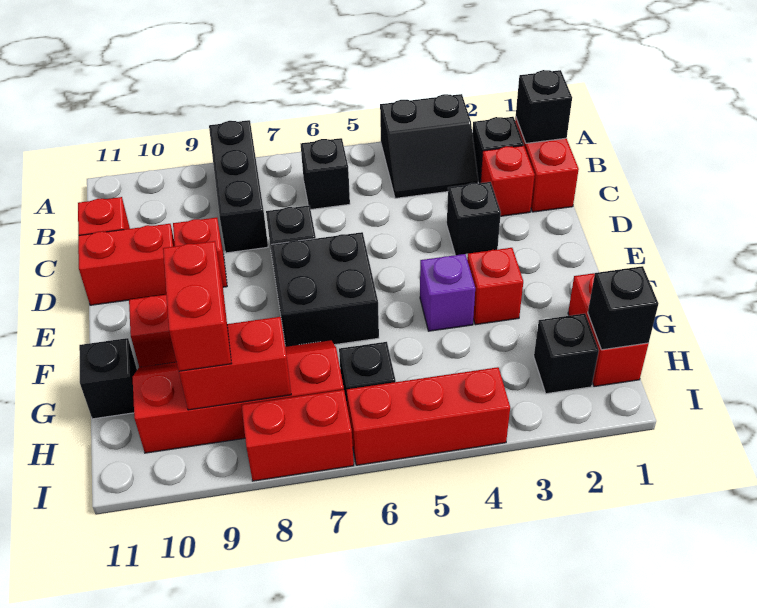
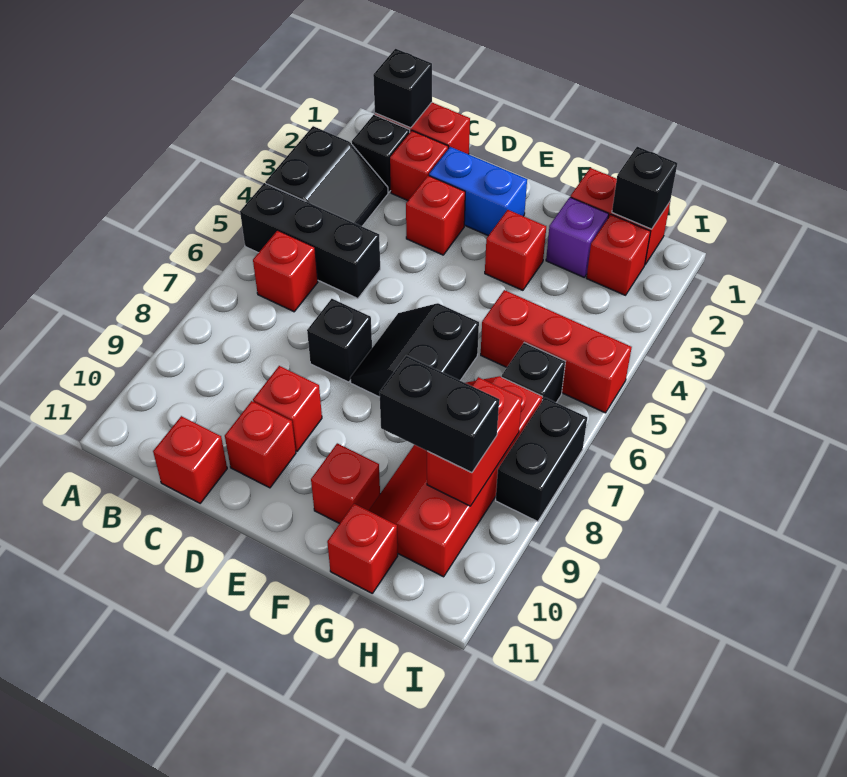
black 1x3 brick [209,120,268,253] -> black 1x3 brick moved to [240,183,380,299]
black 1x1 brick [301,138,350,209] -> red 1x1 brick [253,230,318,312]
none -> blue 1x2 brick [429,147,527,236]
black 1x1 brick [447,182,501,255] -> red 1x1 brick [406,176,465,255]
red 1x2 brick [78,224,175,305] -> red 1x1 brick [225,401,296,488]
black 2x2 brick [271,232,379,347] -> black 2x2 slope [350,303,479,397]
purple 1x1 brick [420,254,475,331] -> purple 1x1 brick moved to [546,197,609,277]
red 1x2 brick [163,241,232,371] -> black 1x2 brick [379,356,499,473]
black 1x1 brick [79,338,137,419] -> red 1x1 brick [327,504,398,593]
black 1x1 brick [534,314,599,394] -> red 1x1 brick [587,215,651,295]
red 1x3 brick [347,367,510,465] -> red 1x3 brick turned to [481,290,632,413]
red 1x2 brick [242,390,354,481] -> black 1x2 brick [496,398,587,522]

